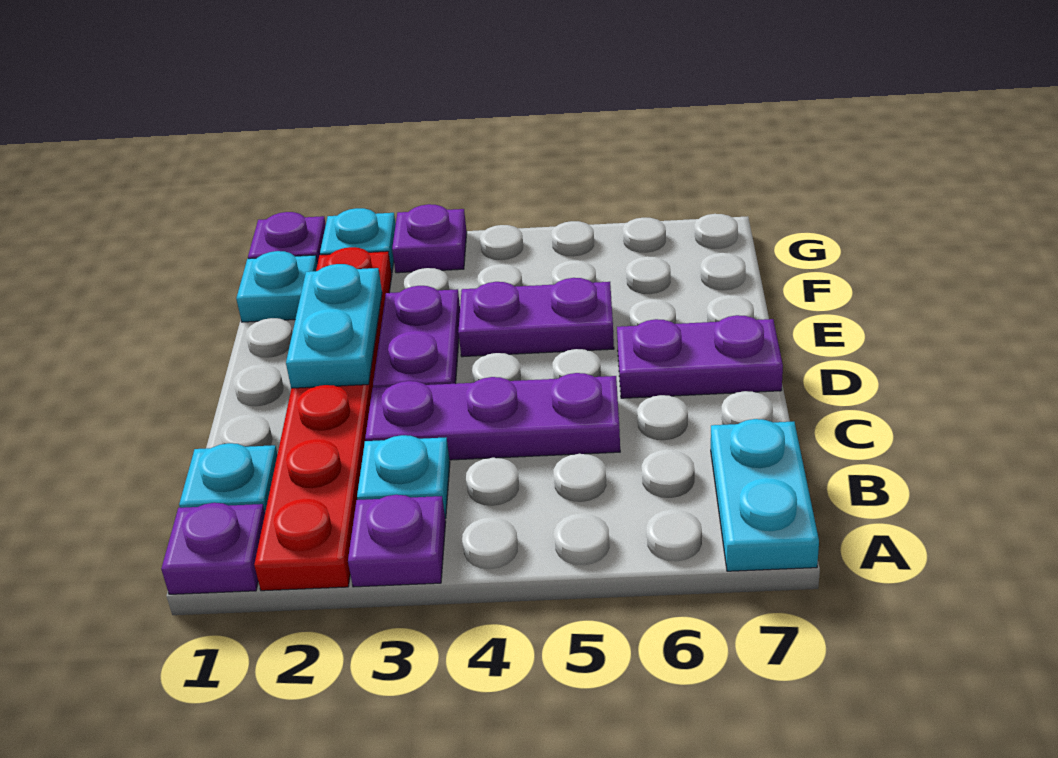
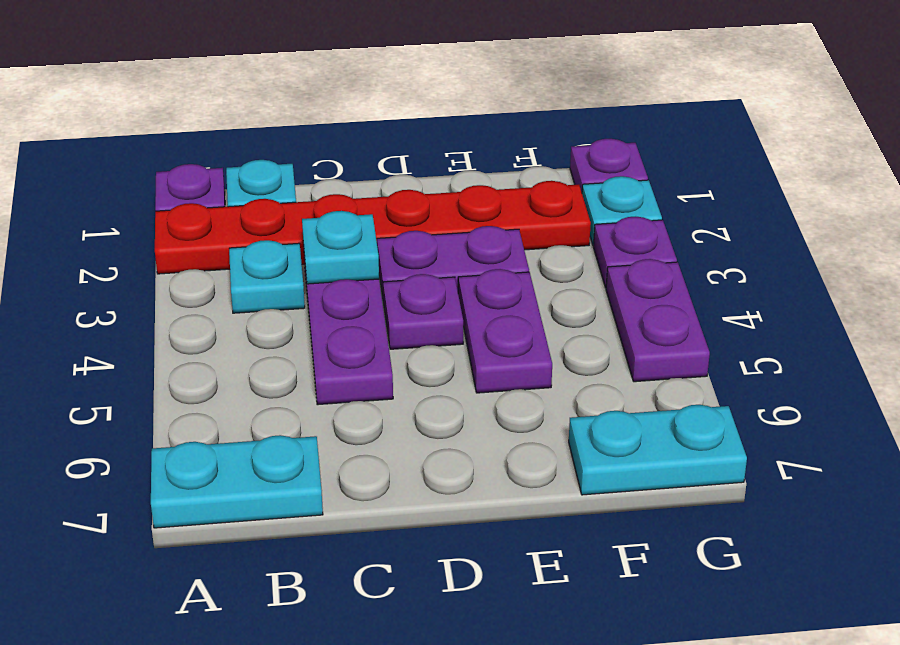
purple 1x1 plate [348,495,446,587] -> purple 1x1 plate moved to [383,274,463,349]
cyan 1x2 plate [286,264,382,388] -> cyan 1x2 plate moved to [569,405,747,495]
purple 1x2 plate [617,315,783,398] -> purple 1x2 plate moved to [606,259,710,382]
cyan 1x1 plate [236,251,318,322] -> cyan 1x1 plate moved to [302,211,379,284]

